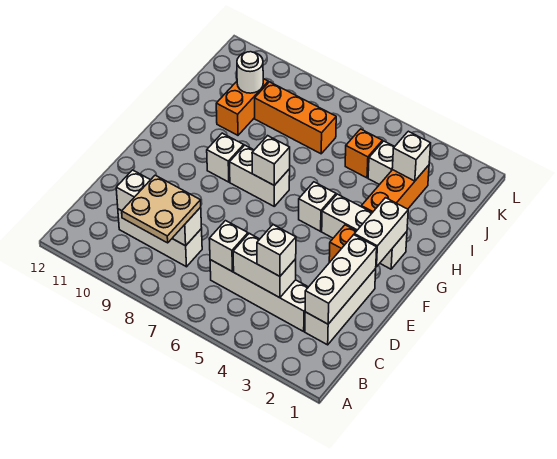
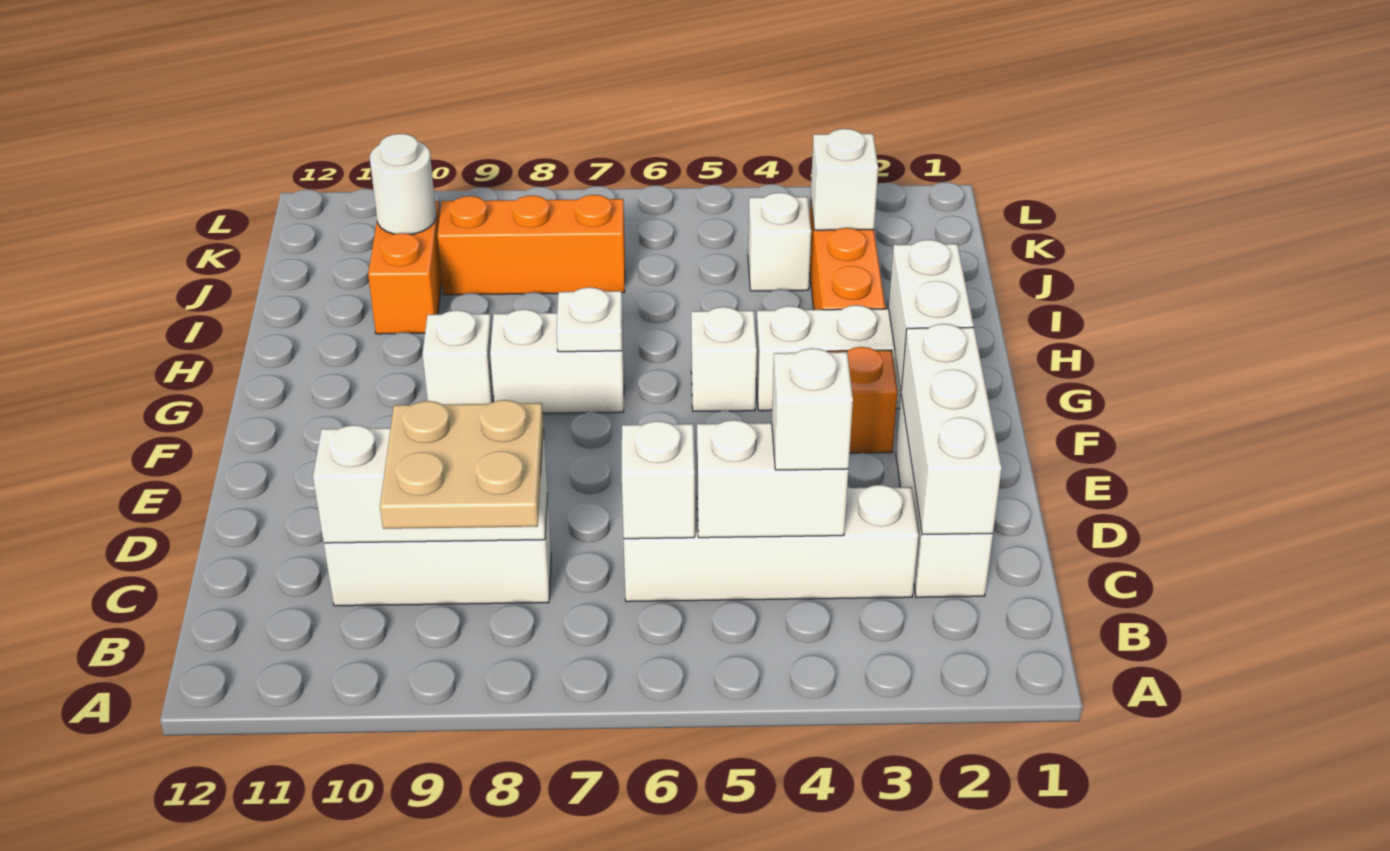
white 1x1 brick [252,136,290,185] -> white 1x1 plate [556,287,622,352]
orange 1x1 brick [345,129,382,178] -> none

